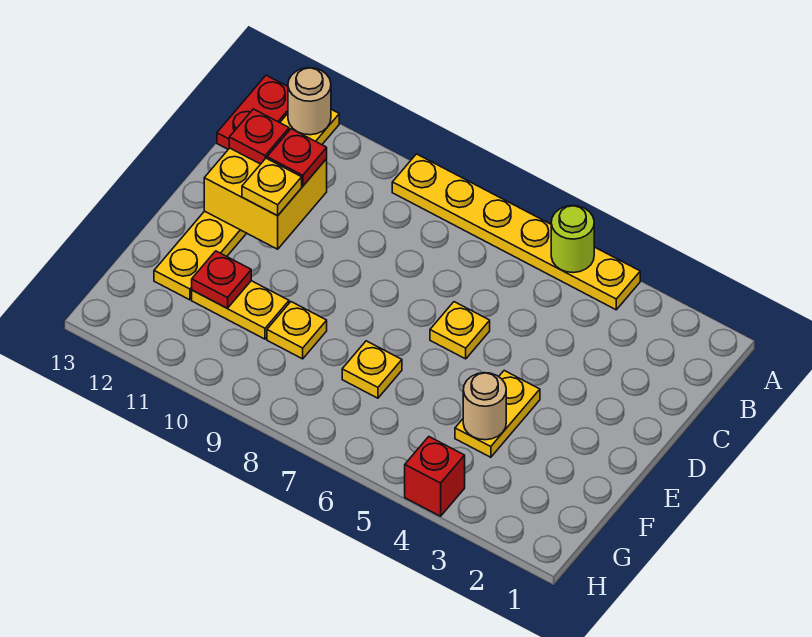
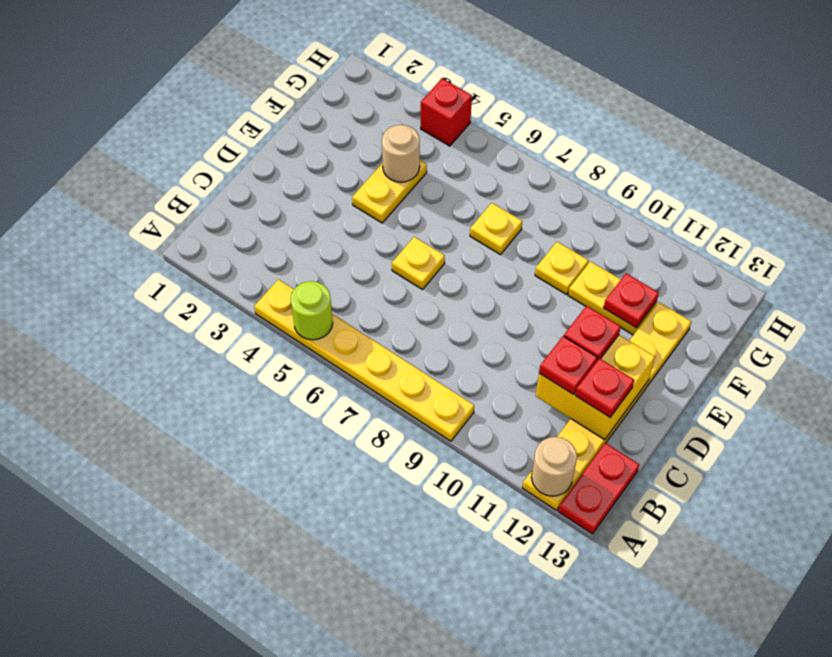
yellow 1x1 plate [242,158,302,216] -> red 1x1 plate [564,306,621,361]

